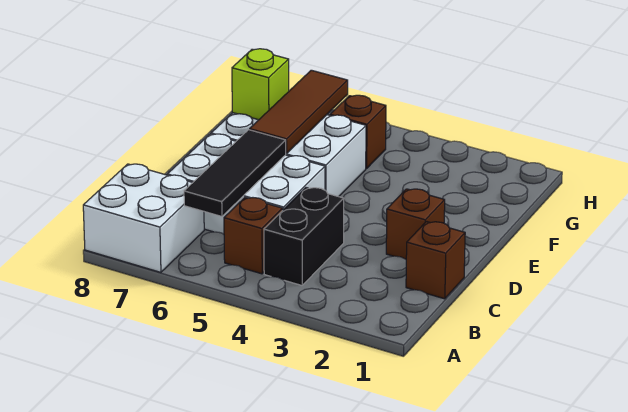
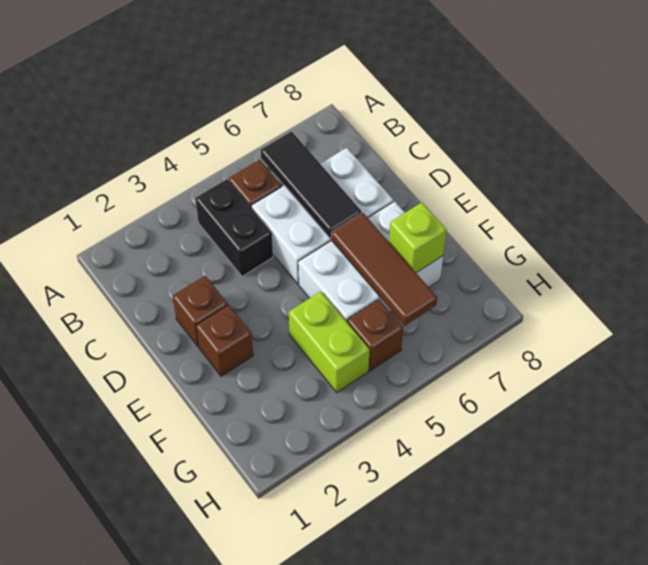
white 2x2 brick [83,164,204,272] -> none
brown 1x1 brick [406,222,465,299] -> brown 1x1 brick moved to [196,305,253,376]
none -> lime 1x2 brick [289,291,370,392]

